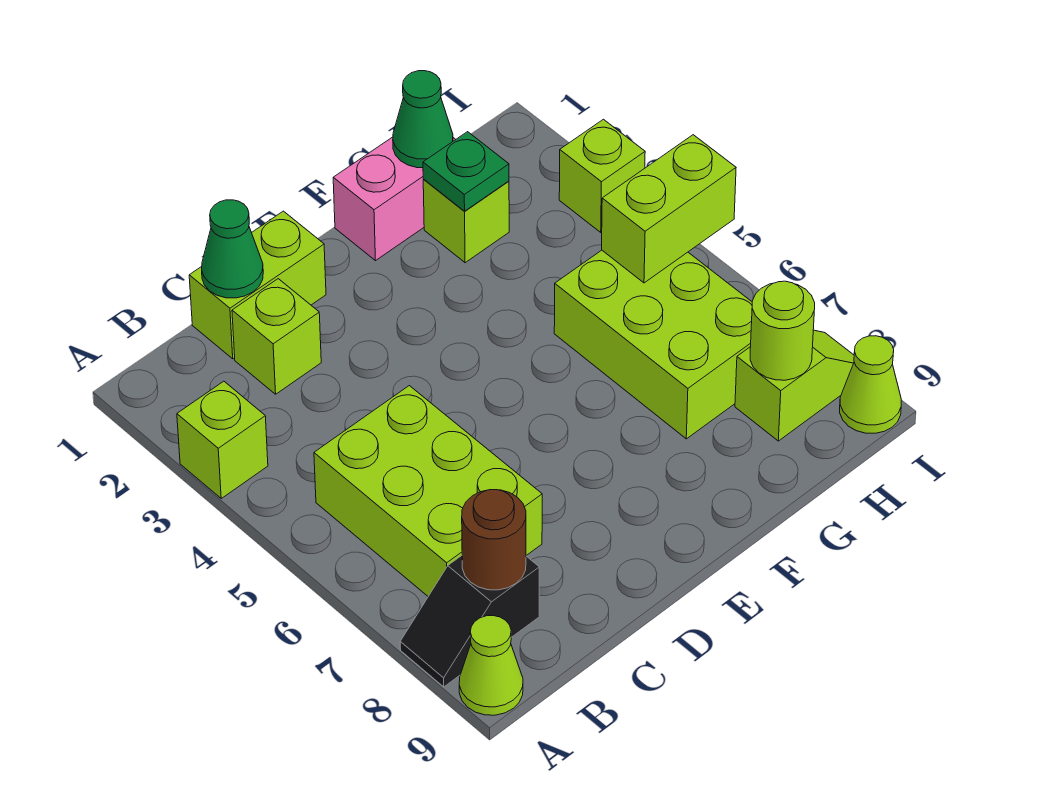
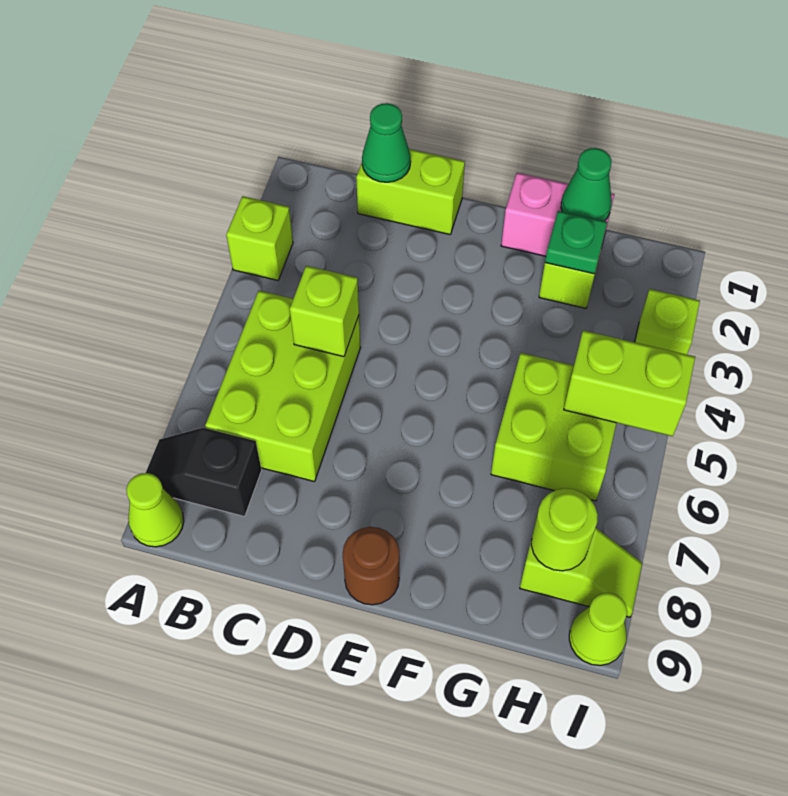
brown 1x1 round brick [462,490,526,590] -> brown 1x1 round brick moved to [343,527,399,605]
lime 1x1 brick [232,279,321,394] -> lime 1x1 brick moved to [290,266,359,357]
lime 2x3 brick [554,250,752,439] -> lime 2x2 brick [491,353,616,501]

